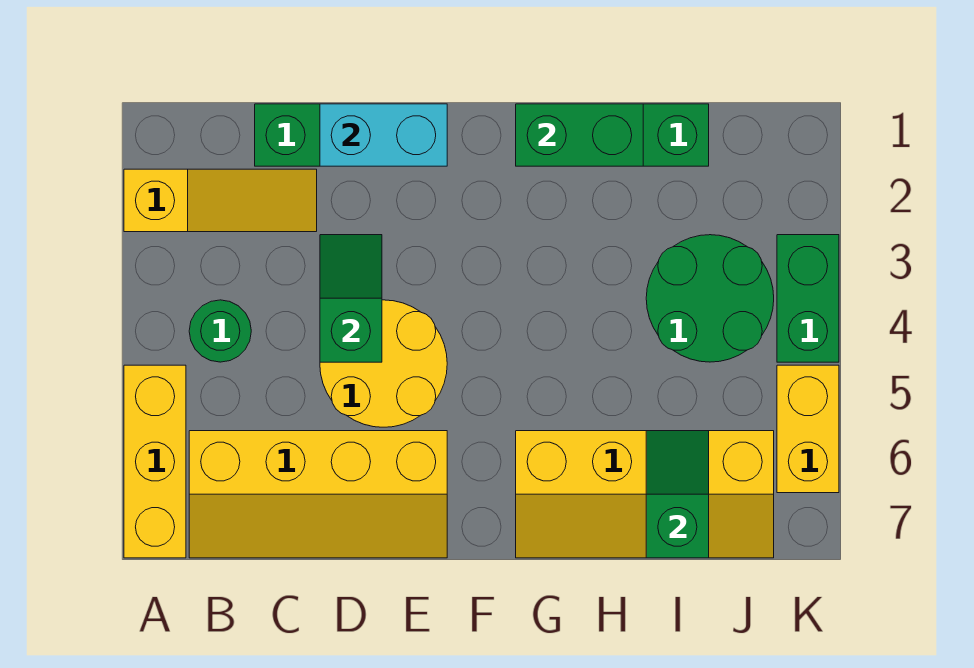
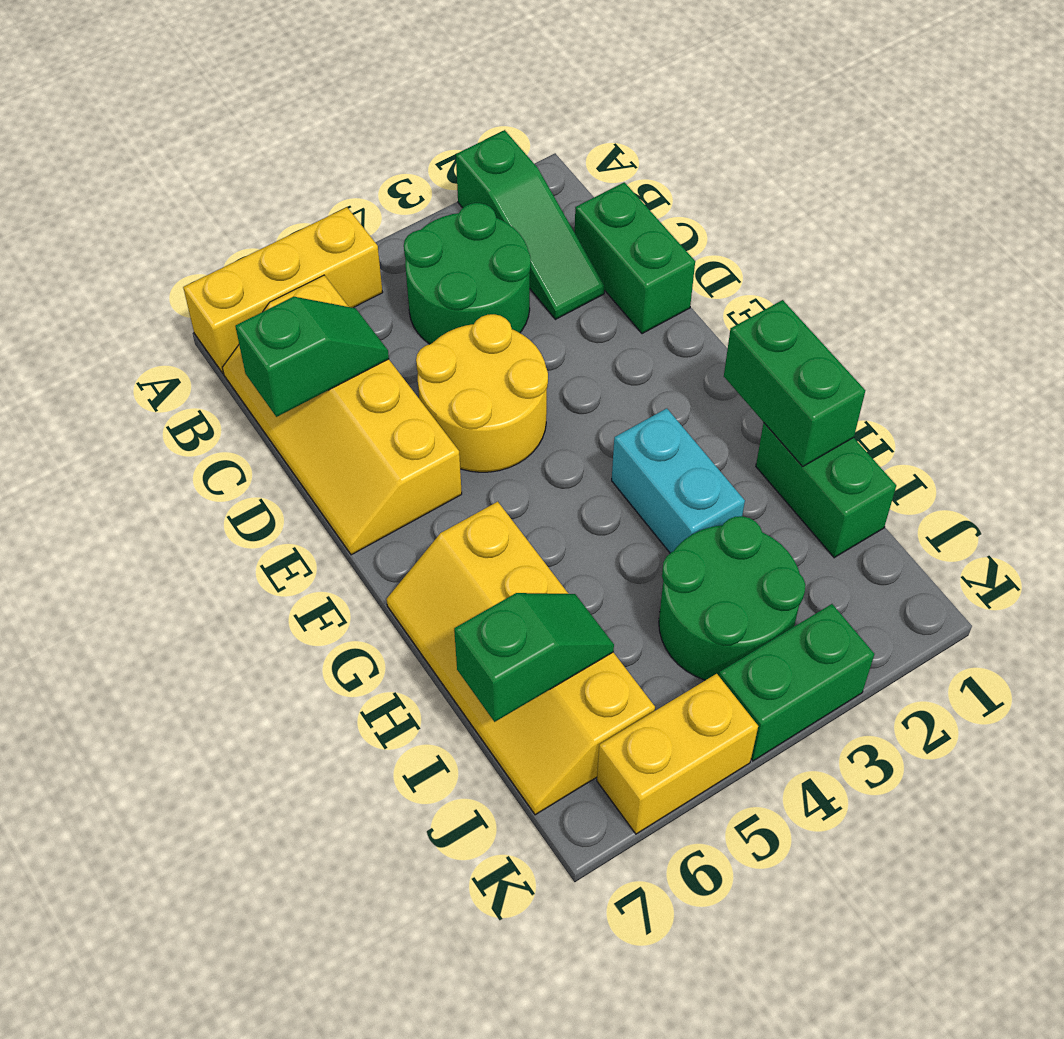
yellow 1x3 slope [124,169,317,232] -> green 1x3 slope [456,130,605,319]
green 1x1 round brick [189,300,251,362] -> green 2x2 round brick [404,203,531,344]
cyan 1x2 brick [320,104,447,166] -> cyan 1x2 brick moved to [612,408,745,553]
green 1x2 slope [320,235,382,362] -> green 1x2 slope moved to [235,297,389,417]

